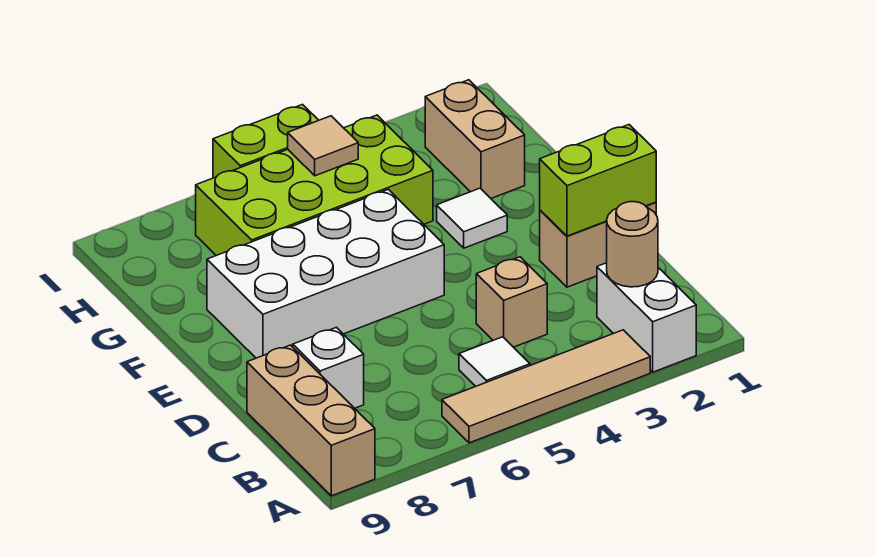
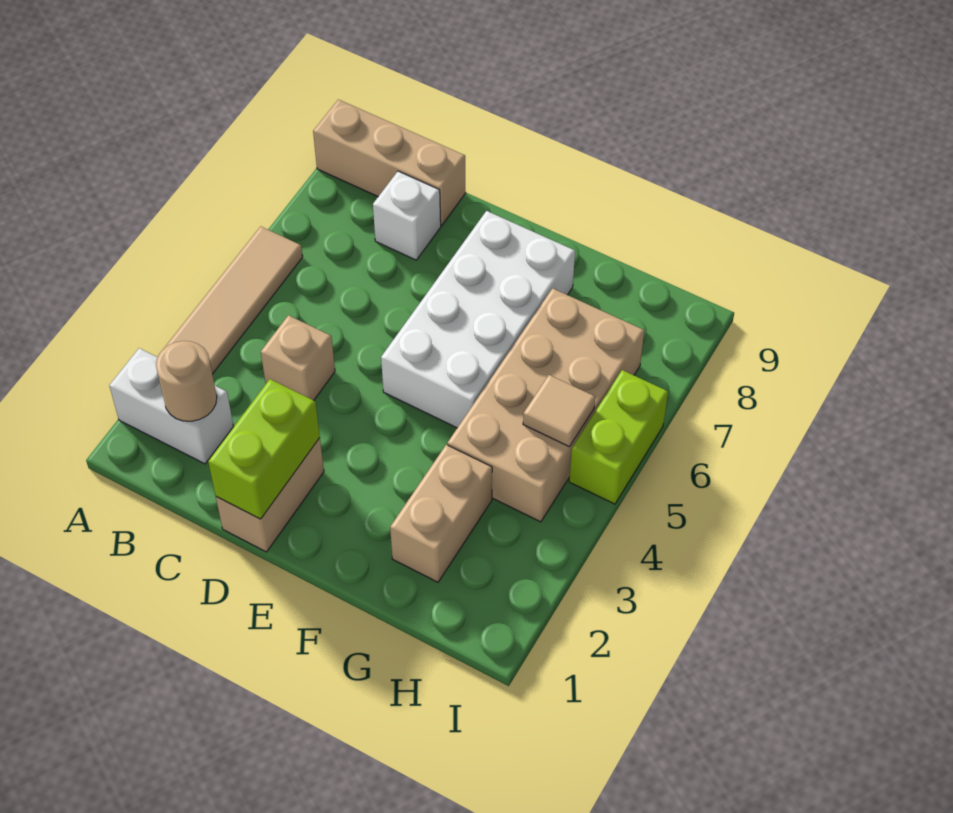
white 1x1 tile [459,337,530,386] -> none
white 1x1 tile [437,188,507,248] -> none
tan 1x2 brick [425,80,525,198] -> tan 1x2 brick turned to [390,445,492,582]
lime 2x4 brick [196,115,433,256] -> tan 2x4 brick [447,288,644,522]

